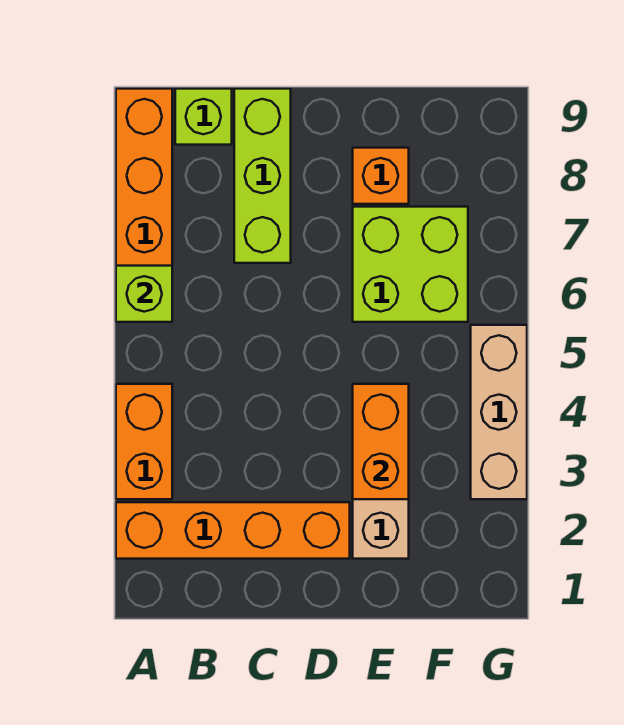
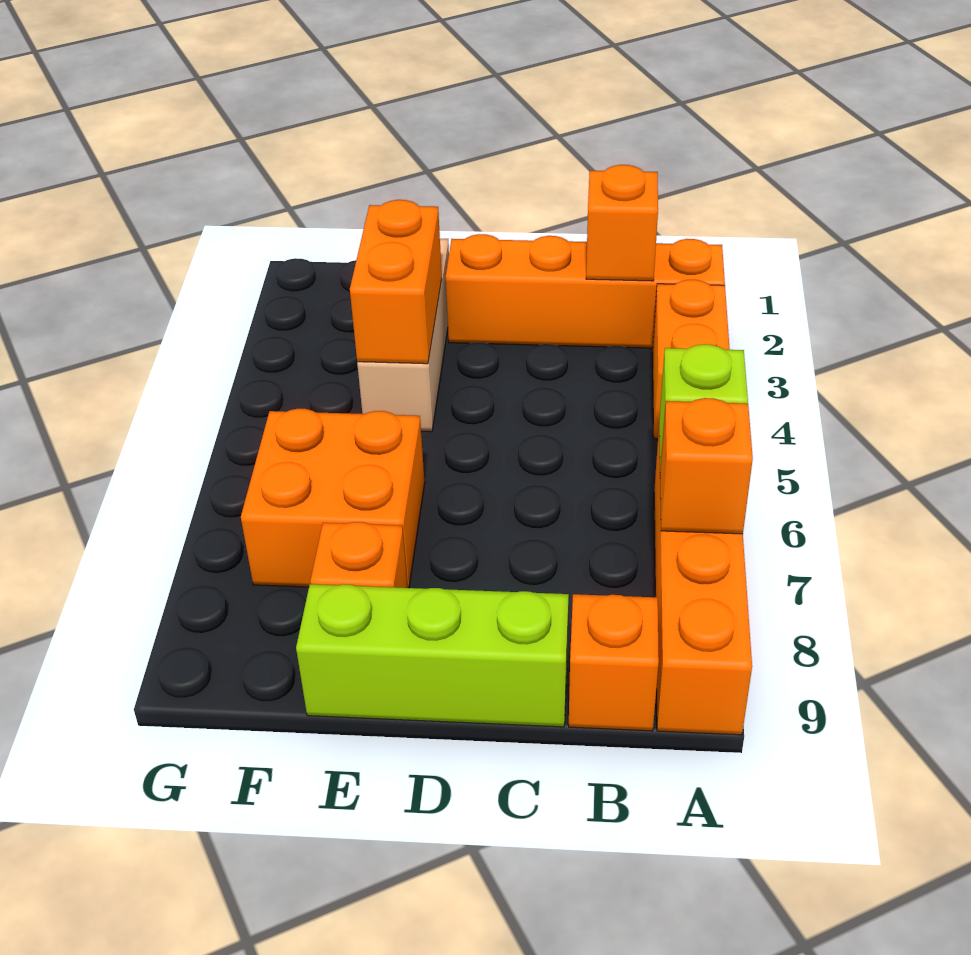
none -> orange 1x1 brick [660,398,753,534]
none -> orange 1x1 brick [586,165,658,281]
lime 1x1 brick [175,89,232,145] -> orange 1x1 brick [569,594,659,731]
lime 1x3 brick [234,89,291,263] -> lime 1x3 brick turned to [296,584,569,727]
lime 2x2 brick [353,207,468,322] -> orange 2x2 brick [241,409,425,588]
tan 1x3 brick [471,325,527,499] -> none

